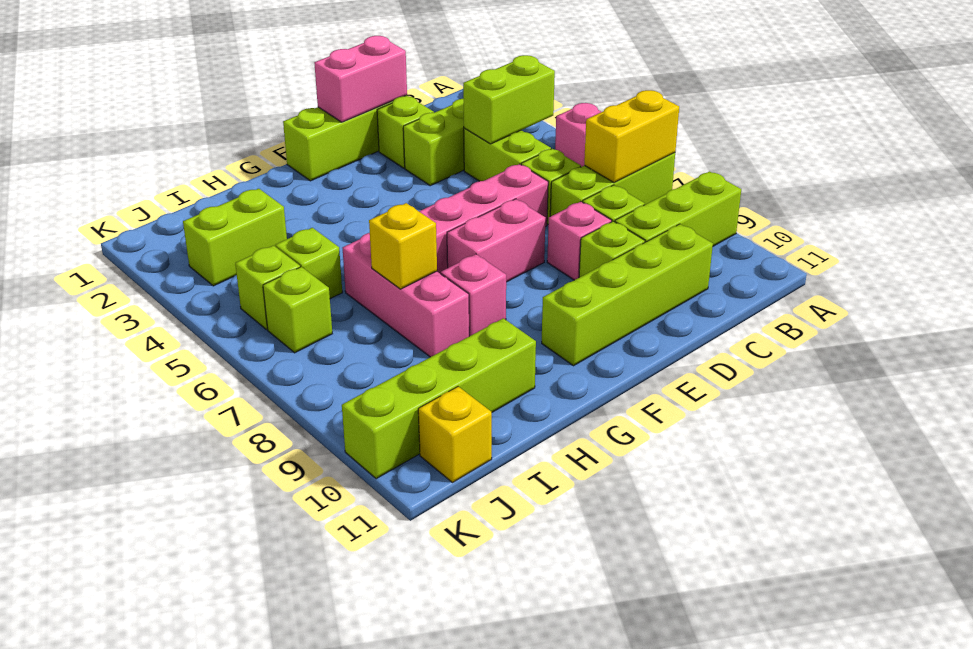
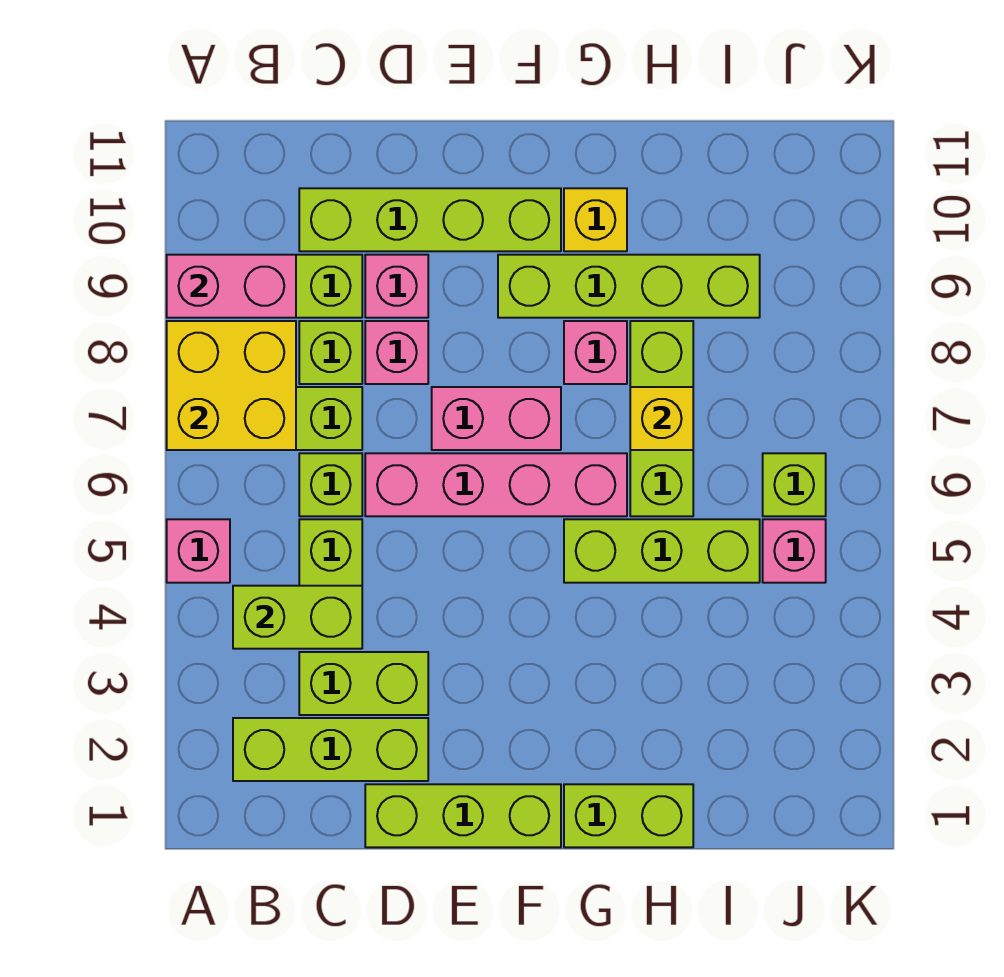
yellow 1x2 brick [584,90,679,183] -> yellow 2x2 brick [167,321,296,450]
pink 1x2 brick [314,36,407,122] -> pink 1x2 brick moved to [167,255,296,318]
lime 1x1 brick [377,96,434,168] -> lime 1x3 brick [233,718,428,781]
lime 1x1 brick [579,221,645,278] -> pink 1x1 brick [365,255,428,318]
pink 1x3 brick [343,233,469,357] -> lime 1x3 brick [630,321,693,516]
lime 1x4 brick [342,318,536,479] -> lime 1x4 brick moved to [498,255,760,318]
lime 1x2 brick [183,189,287,286] -> lime 1x2 brick moved to [564,784,693,847]
lime 1x1 brick [275,228,342,299] -> lime 1x3 brick [564,519,760,583]
lime 1x1 brick [235,245,300,330] -> pink 1x1 brick [763,519,826,583]
yellow 1x1 brick [418,387,492,483] -> yellow 1x1 brick moved to [564,188,627,251]

